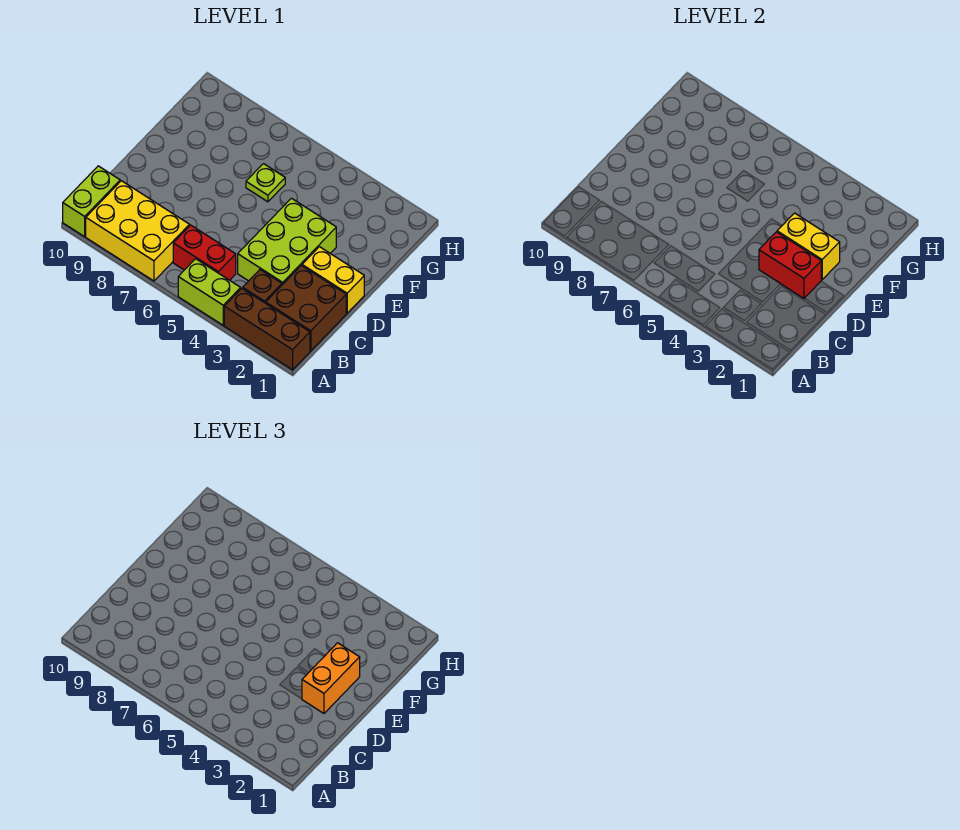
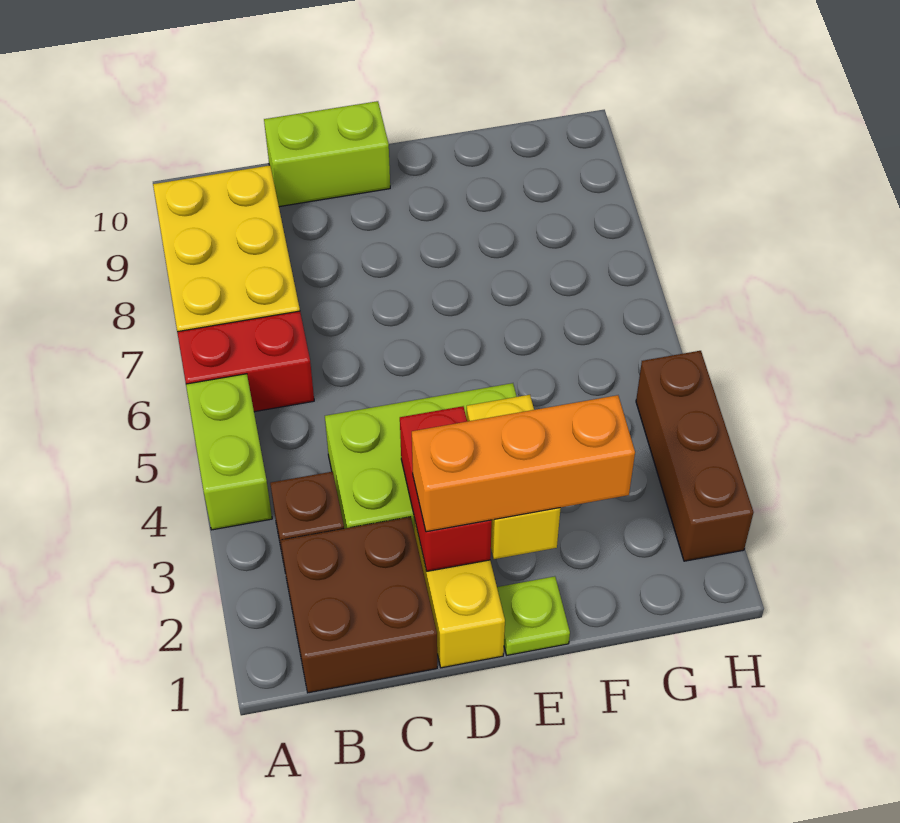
brown 1x3 brick [224,288,310,370] -> brown 1x3 brick moved to [636,351,753,561]
lime 1x2 brick [63,166,120,237] -> lime 1x2 brick moved to [264,101,390,207]
red 1x2 brick [173,225,236,280] -> red 1x2 brick turned to [177,311,314,412]
orange 1x2 brick [302,643,360,713] -> orange 1x3 brick [412,395,635,532]
lime 1x1 plate [246,164,285,202] -> lime 1x1 plate moved to [497,576,570,655]

